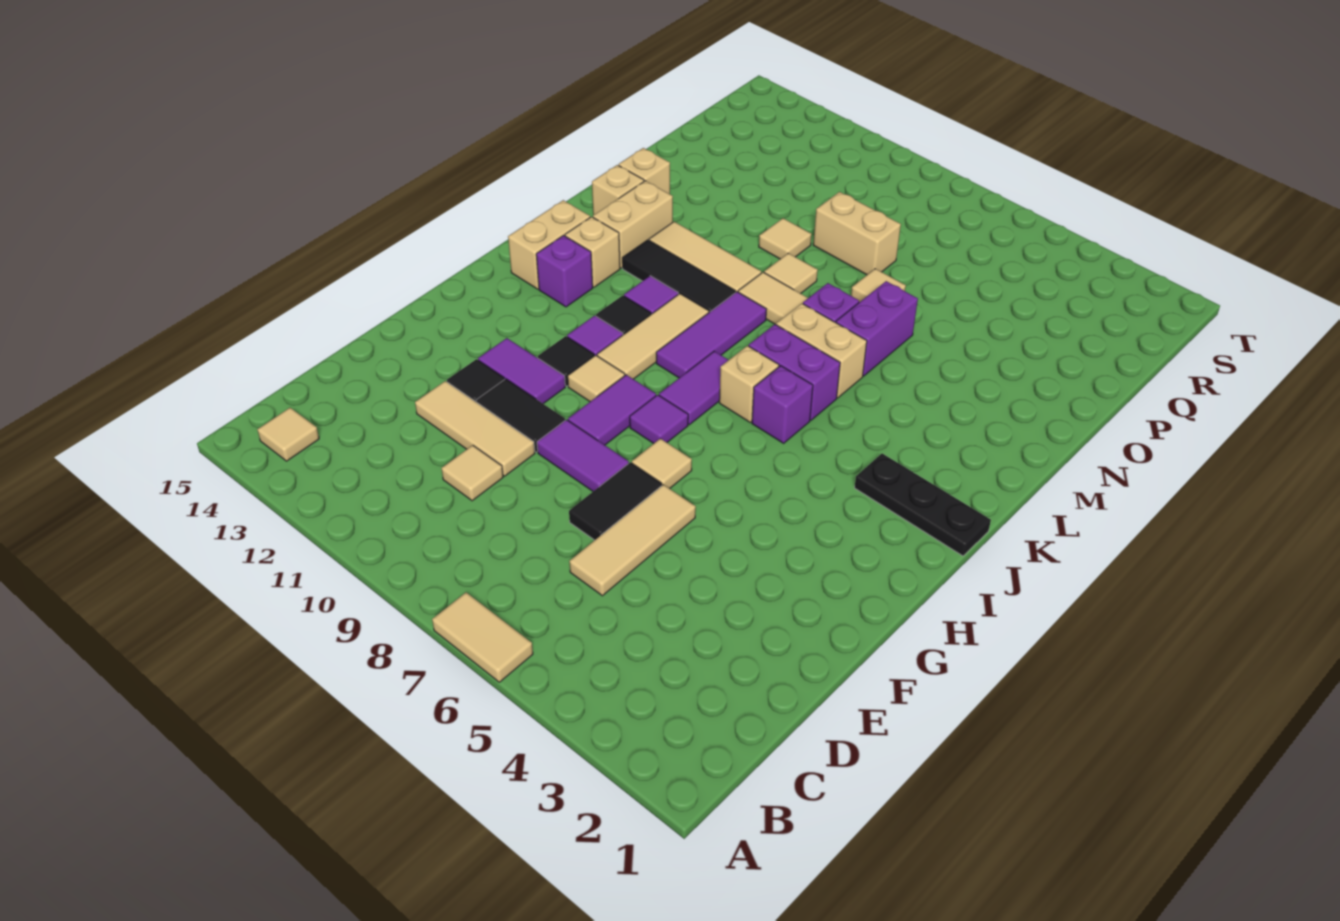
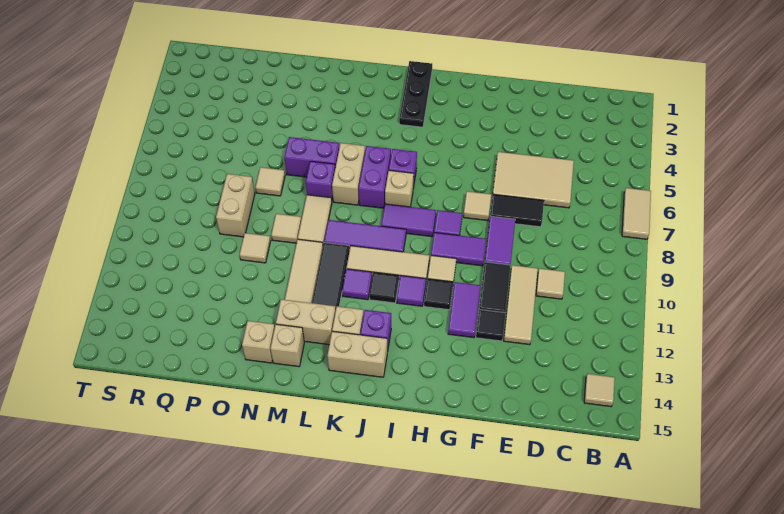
tan 1x3 tile [569,485,696,596] -> tan 2x3 tile [493,152,574,208]

